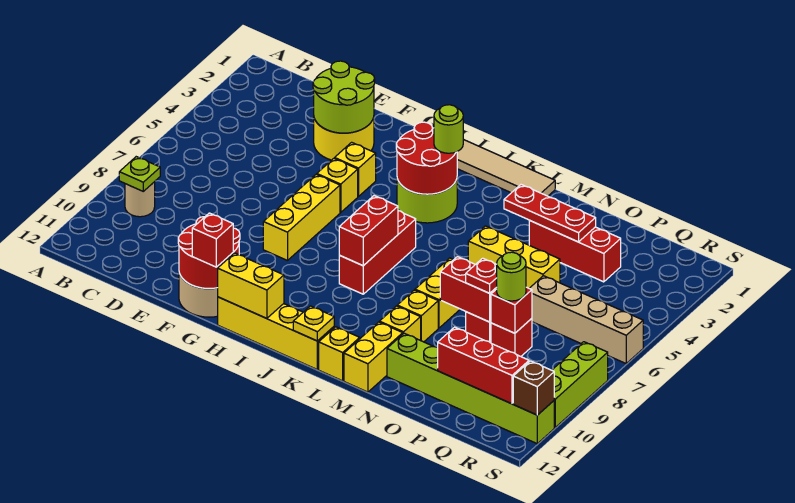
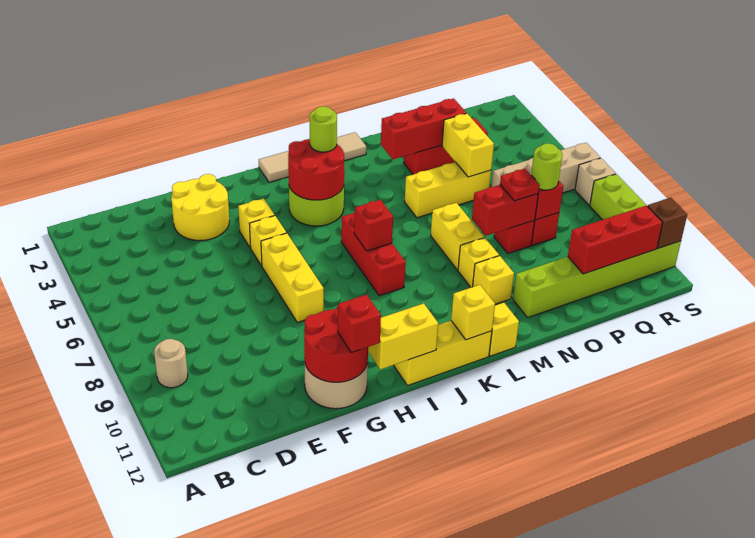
lime 1x1 plate [119,157,160,191] -> none
lime 2x2 round brick [313,61,375,133] -> none
yellow 1x4 brick [218,297,334,369] -> yellow 1x3 brick [394,321,492,386]
red 1x2 brick [339,196,398,266] -> red 1x1 brick [354,200,393,251]
yellow 1x1 plate [293,306,334,341] -> yellow 1x1 brick [451,285,495,340]
red 1x3 plate [504,185,596,242] -> red 1x3 brick [381,98,466,159]
yellow 1x2 brick [344,322,403,392] -> yellow 1x2 brick moved to [442,113,494,177]
none -> tan 1x1 brick [575,158,616,205]

